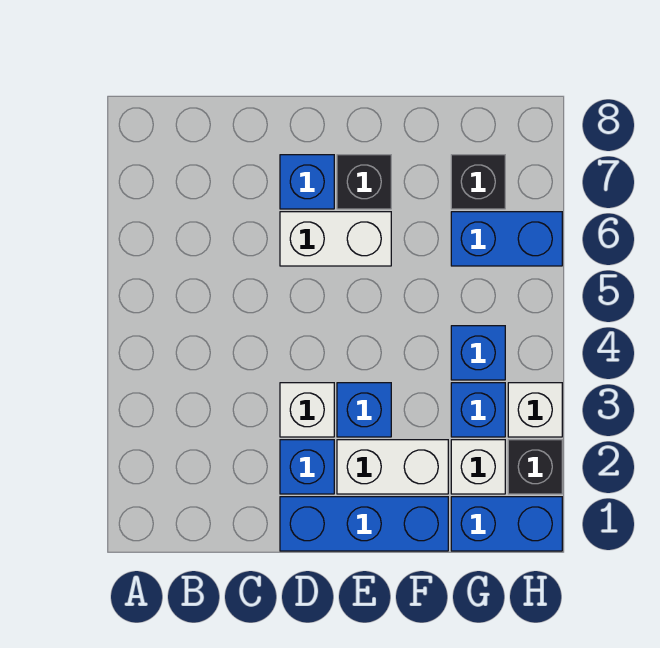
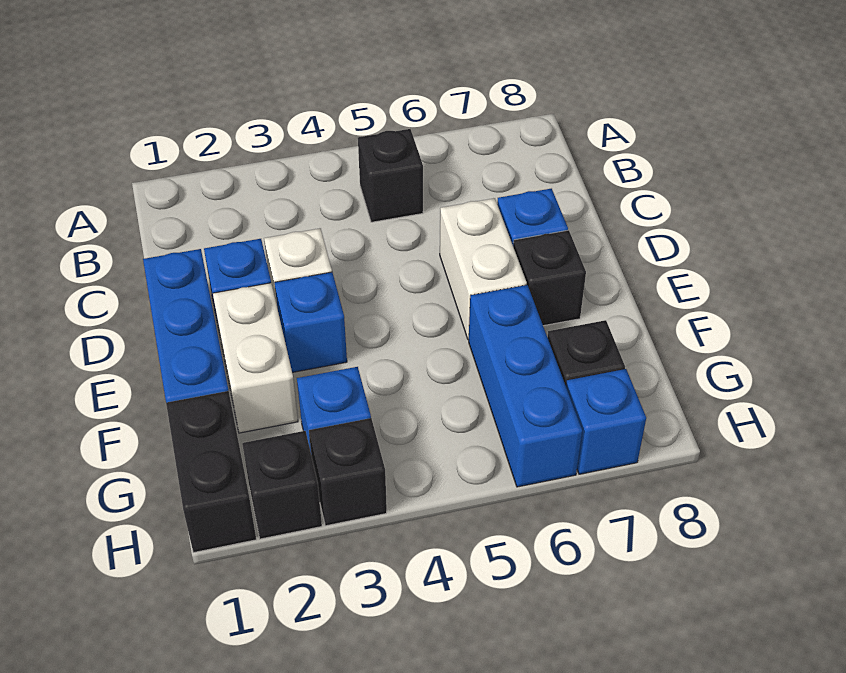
none -> black 1x1 brick [358,129,423,222]
blue 1x2 brick [451,497,562,551] -> black 1x2 brick [166,391,256,553]
white 1x1 brick [451,440,505,494] -> none
blue 1x1 brick [451,326,505,380] -> blue 1x1 brick moved to [566,369,646,474]
blue 1x2 brick [451,212,562,266] -> blue 1x3 brick [469,285,582,487]
white 1x1 brick [508,383,562,437] -> black 1x1 brick [309,418,387,526]

